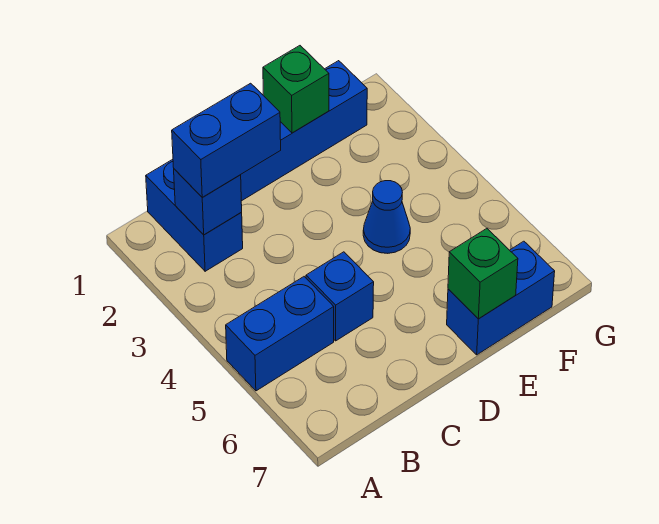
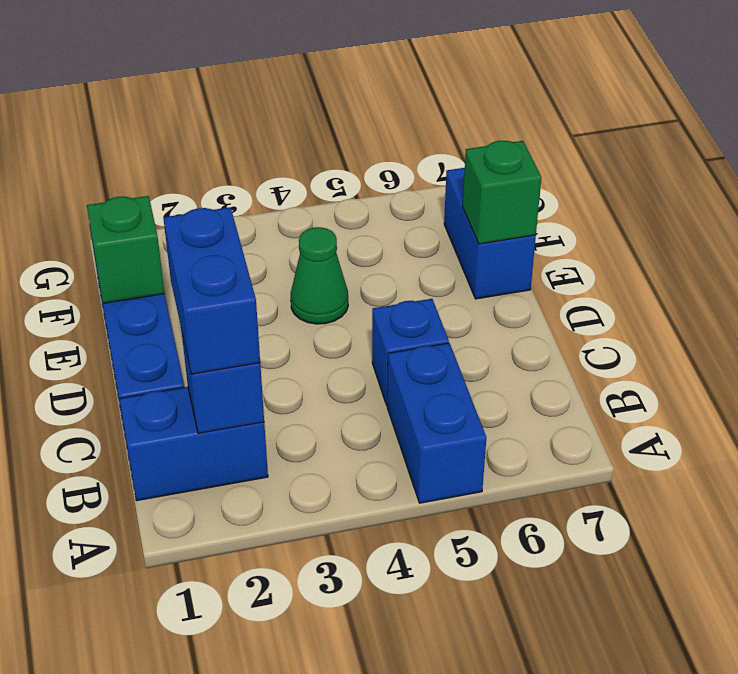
blue 1x1 cone [363,181,410,253] -> green 1x1 cone [290,227,348,324]

